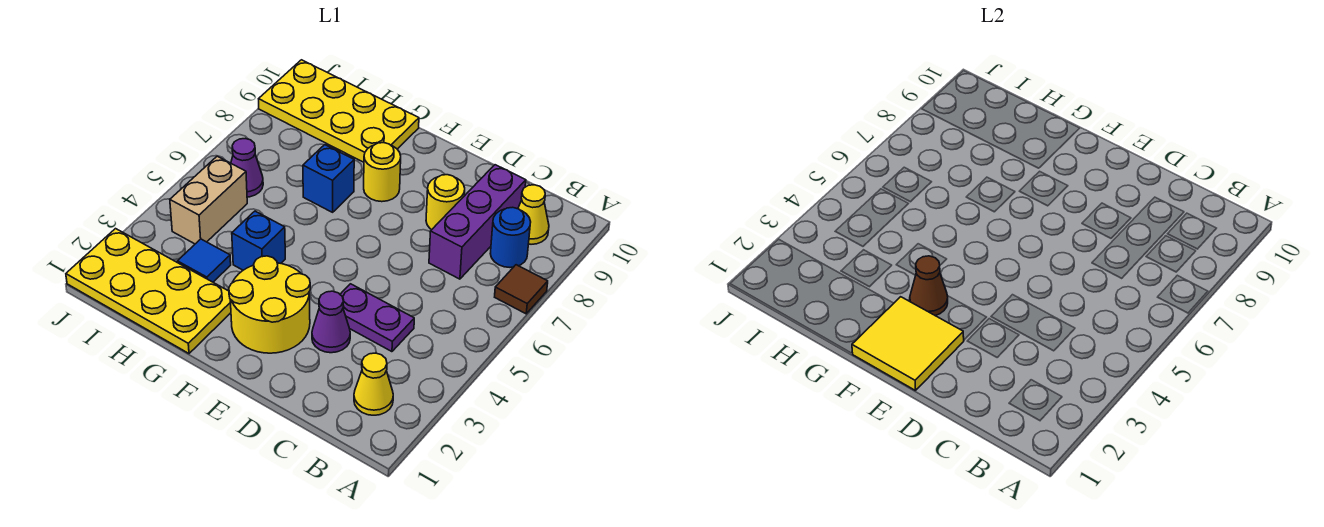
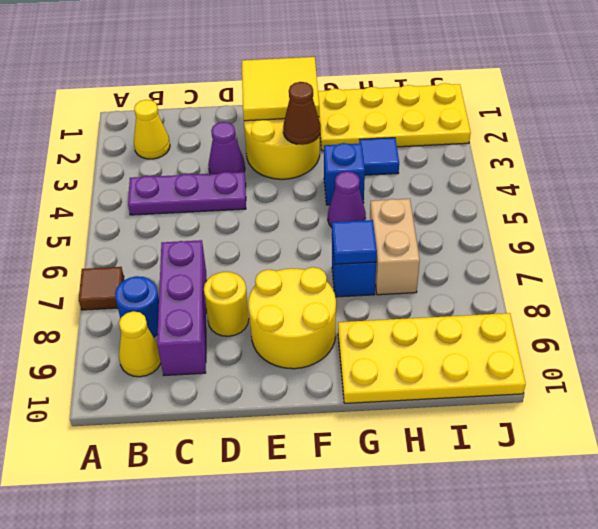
purple 1x2 plate [340,284,414,352] -> purple 1x3 plate [128,172,246,215]
yellow 1x1 round brick [364,143,401,202] -> yellow 2x2 round brick [248,267,336,369]
none -> blue 1x1 tile [332,220,377,264]
tan 1x2 brick [170,156,247,244] -> tan 1x2 brick moved to [370,199,420,295]
purple 1x1 cone [231,139,263,197] -> purple 1x1 cone moved to [328,171,366,227]

